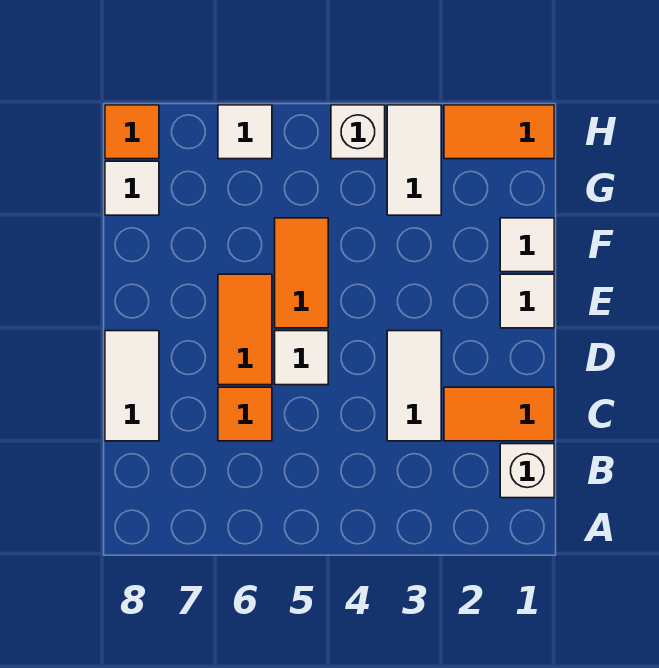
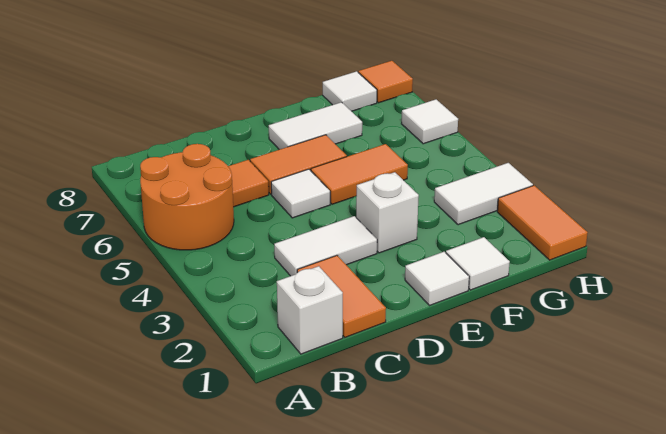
none -> orange 2x2 round brick [140,144,234,250]
white 1x2 tile [105,331,159,441] -> white 1x2 tile moved to [269,102,362,150]
white 1x1 brick [331,105,385,159] -> white 1x1 brick moved to [356,172,419,253]

